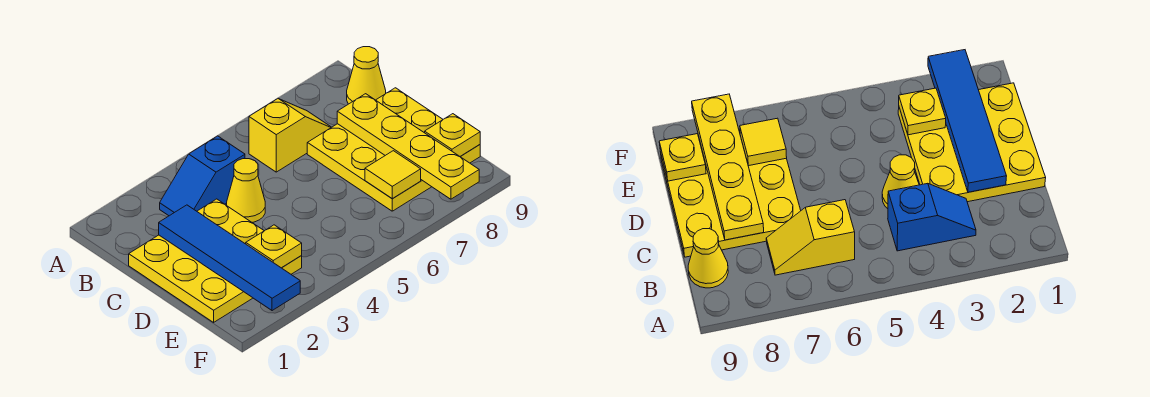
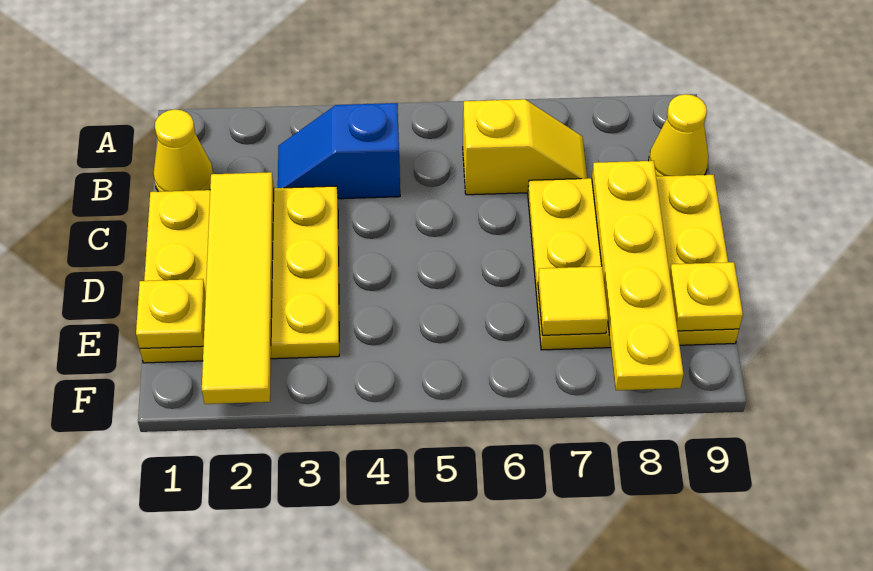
blue 1x4 tile [159,205,300,311] -> yellow 1x4 tile [202,172,274,404]
yellow 1x1 cone [226,159,265,222] -> yellow 1x1 cone moved to [154,109,213,192]
yellow 1x1 plate [246,225,302,268] -> yellow 1x1 plate moved to [136,279,206,349]

